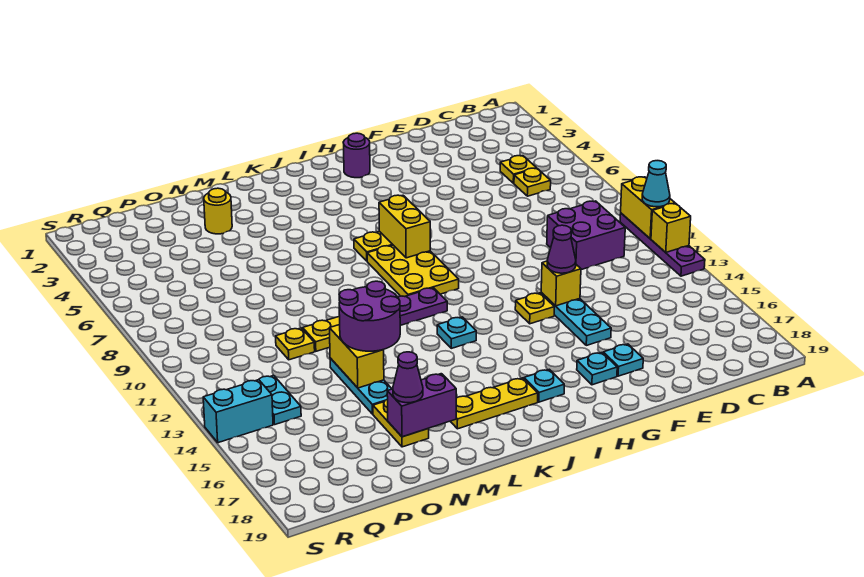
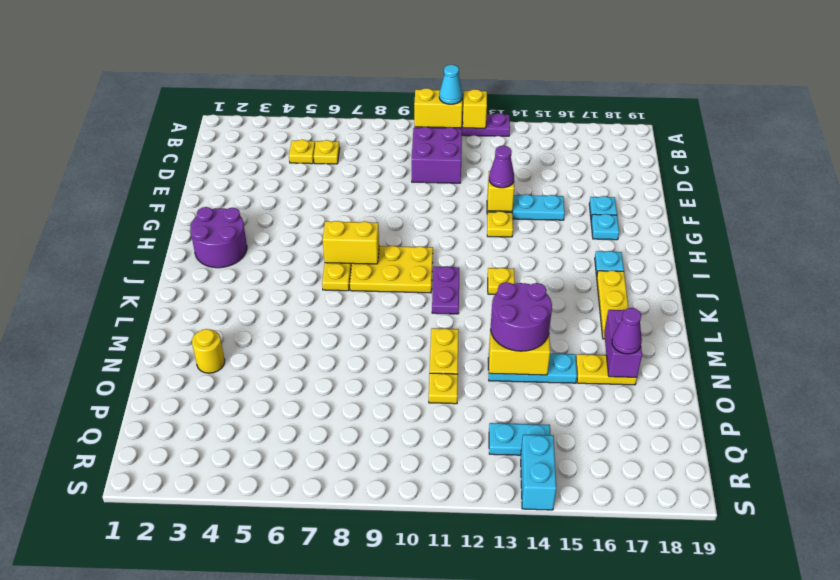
purple 1x1 round brick [343,133,370,178] -> purple 2x2 round brick [190,207,247,268]
cyan 1x1 plate [437,317,476,348] -> yellow 1x1 plate [488,268,515,294]

